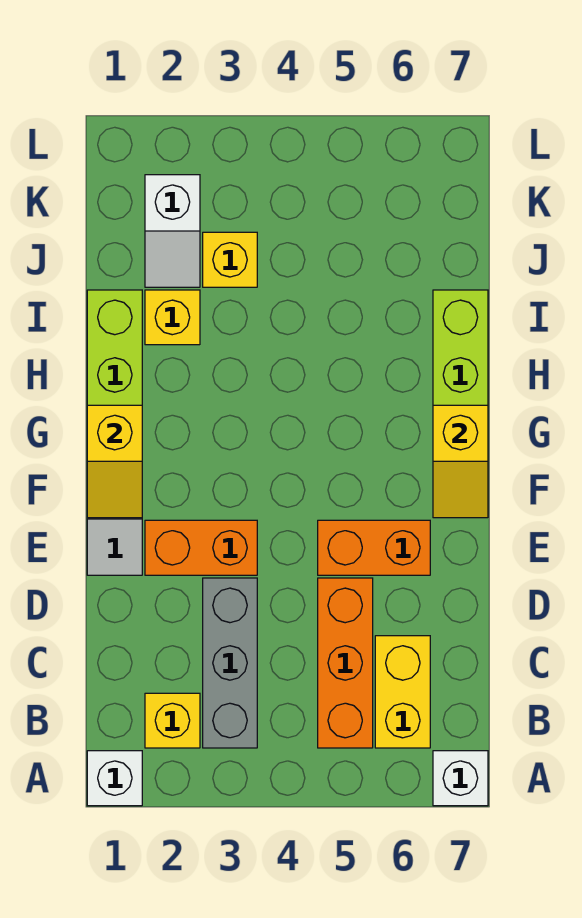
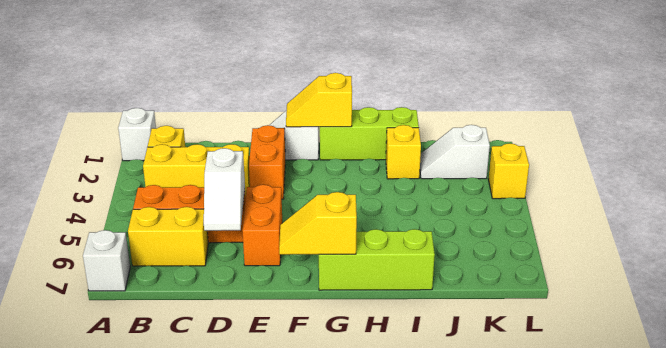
grey 1x3 brick [203,578,257,748] -> yellow 1x3 brick [143,144,250,196]
none -> white 1x2 slope [204,148,245,231]
yellow 1x1 brick [203,232,257,287] -> yellow 1x1 brick moved to [488,143,529,199]

